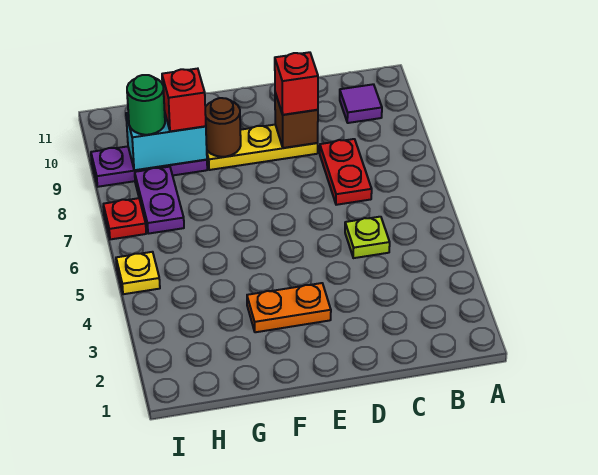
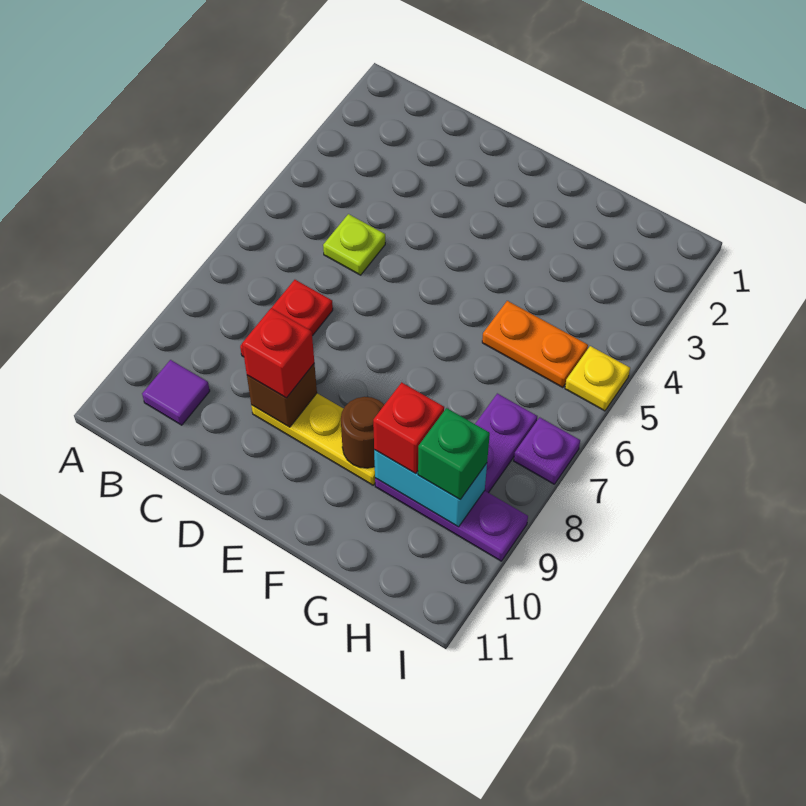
orange 1x2 plate [247,283,331,332] -> orange 1x2 plate moved to [482,301,588,388]
green 1x1 round brick [127,75,165,135] -> green 1x1 brick [418,408,490,499]
red 1x1 plate [103,198,146,239] -> purple 1x1 plate [514,417,580,484]

